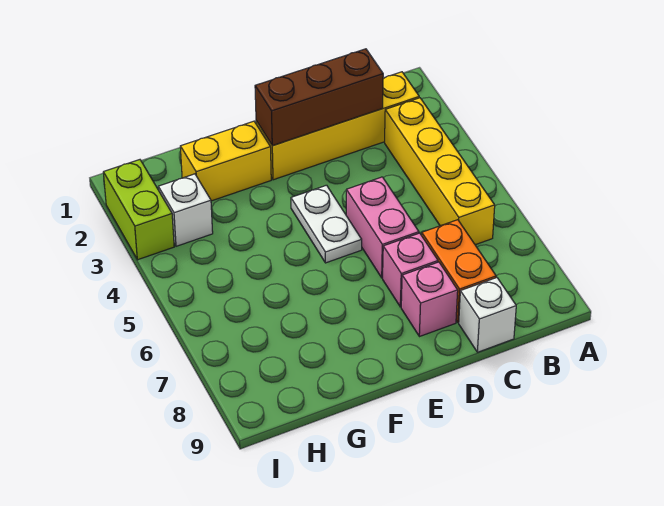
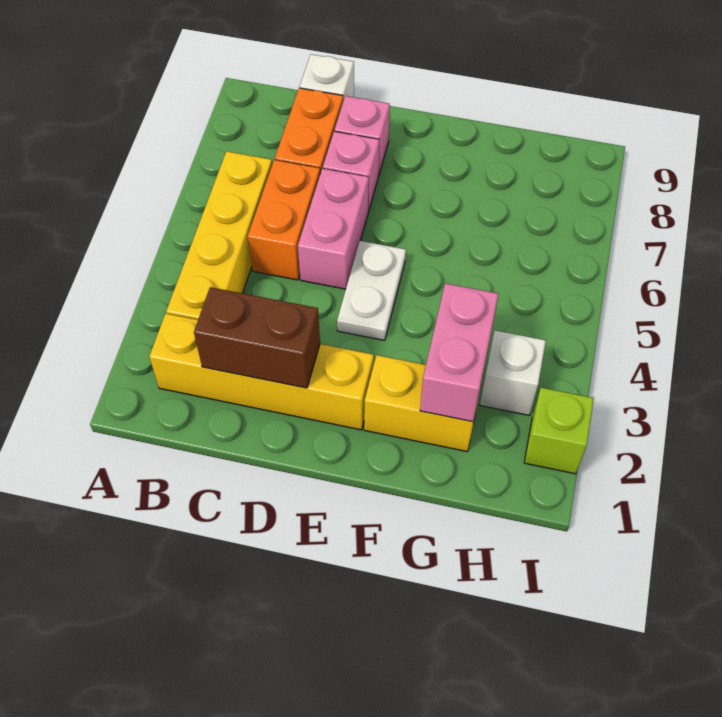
brown 1x3 brick [255,49,383,146] -> brown 1x2 brick [194,287,320,388]
none -> orange 1x2 brick [248,160,320,280]
none -> pink 1x2 brick [420,283,498,422]
lime 1x2 brick [103,160,174,260] -> lime 1x1 brick [524,388,594,474]

